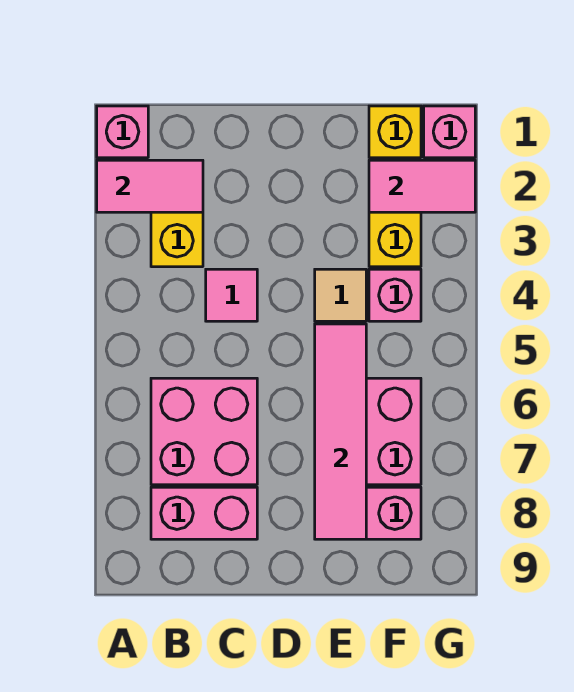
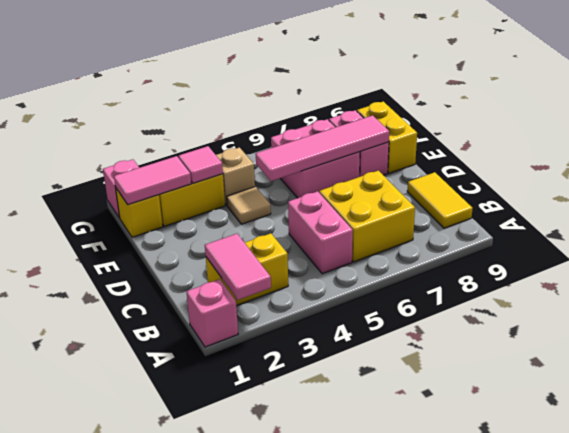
pink 2x2 brick [151,378,257,485] -> yellow 2x2 brick [319,171,415,262]
pink 1x2 brick [151,487,257,539] -> pink 1x2 brick moved to [288,191,353,274]
none -> yellow 1x2 tile [407,172,473,228]
pink 1x1 tile [206,269,257,321] -> pink 1x1 tile moved to [179,146,223,183]
none -> yellow 1x2 brick [357,102,417,173]
pink 1x2 tile [369,160,475,212] -> pink 1x2 tile turned to [114,156,191,205]
pink 1x1 brick [369,269,421,321] -> tan 1x1 brick [216,147,255,205]

